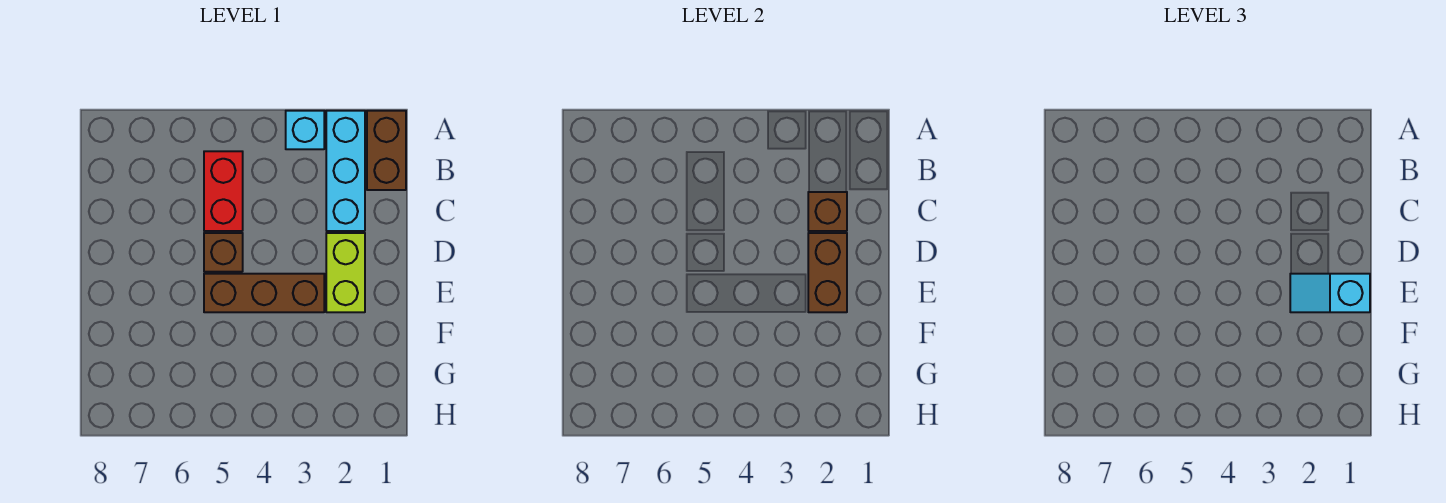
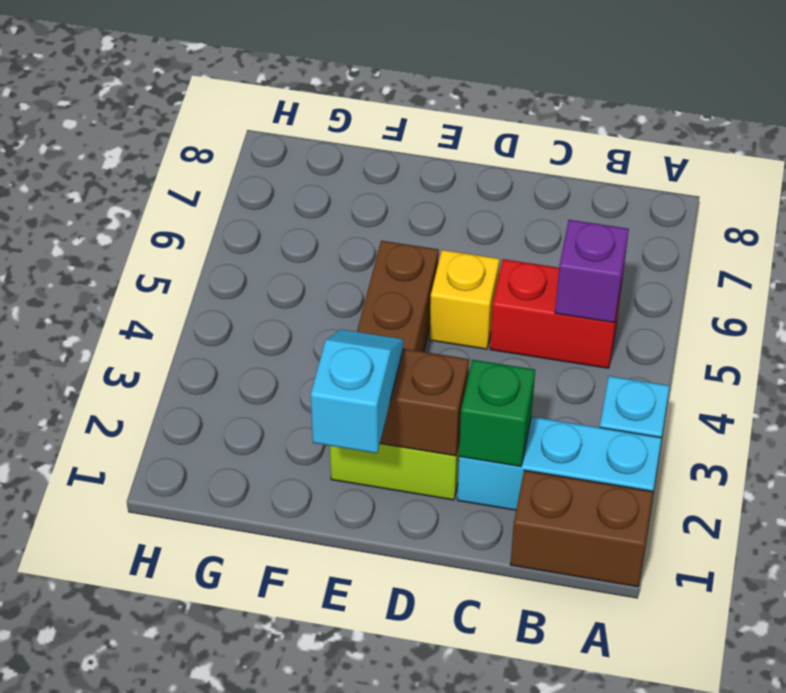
none -> purple 1x1 brick [555,220,629,323]
brown 1x1 brick [808,192,847,231] -> green 1x1 brick [459,360,535,467]
brown 1x1 brick [204,233,243,272] -> yellow 1x1 brick [430,250,500,349]

